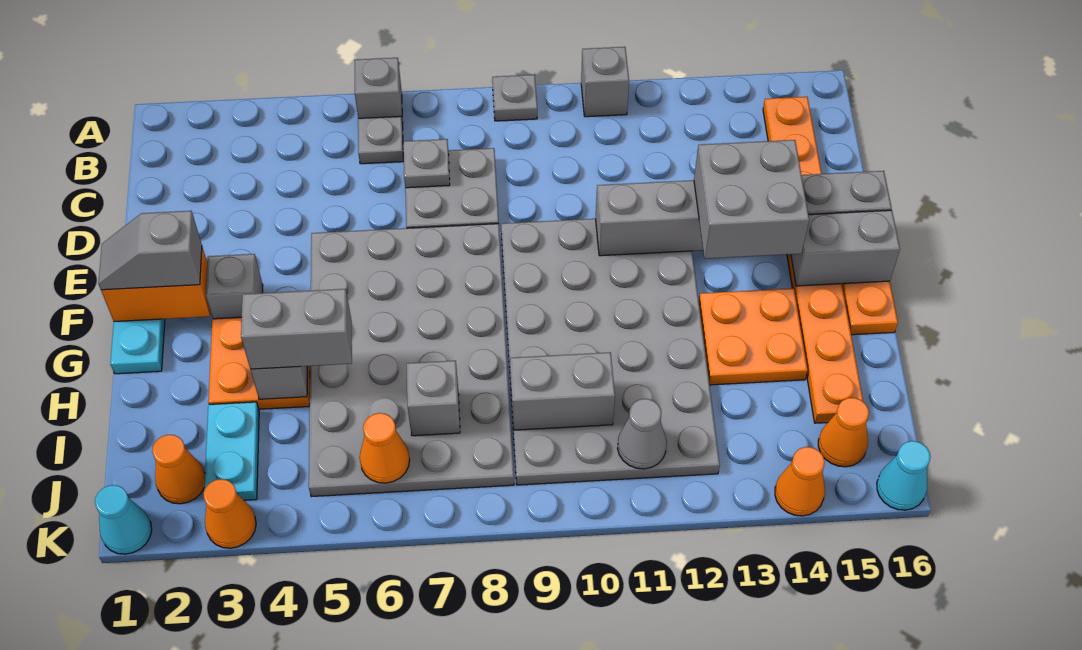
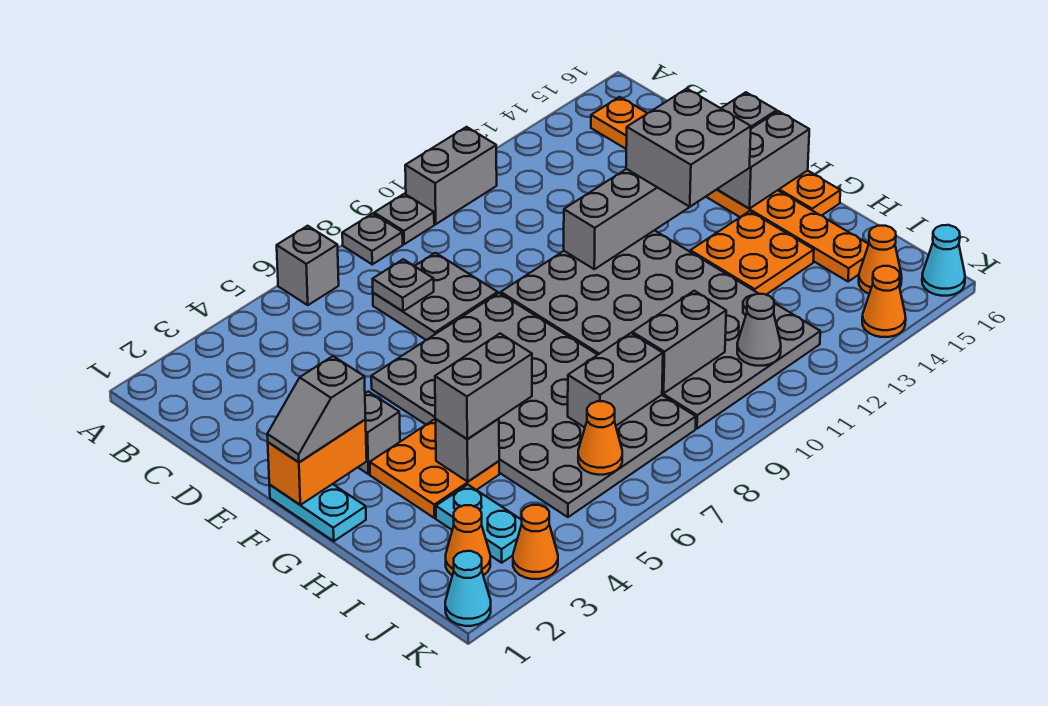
grey 1x1 brick [581,47,629,117] -> grey 1x2 brick [405,127,497,224]
grey 1x1 plate [358,116,403,164] -> grey 1x1 plate moved to [342,214,403,264]
grey 1x1 brick [406,361,460,436] -> grey 1x2 brick [568,333,663,428]

